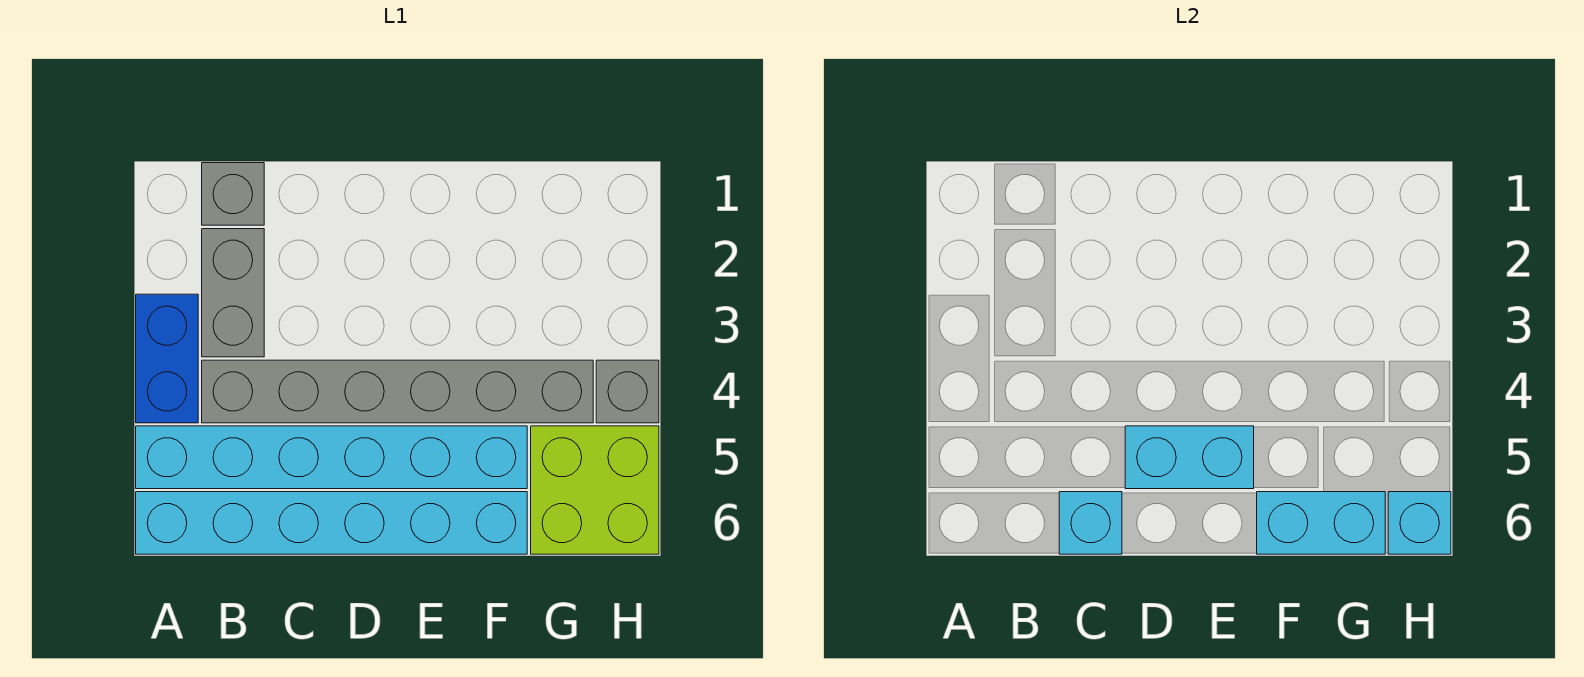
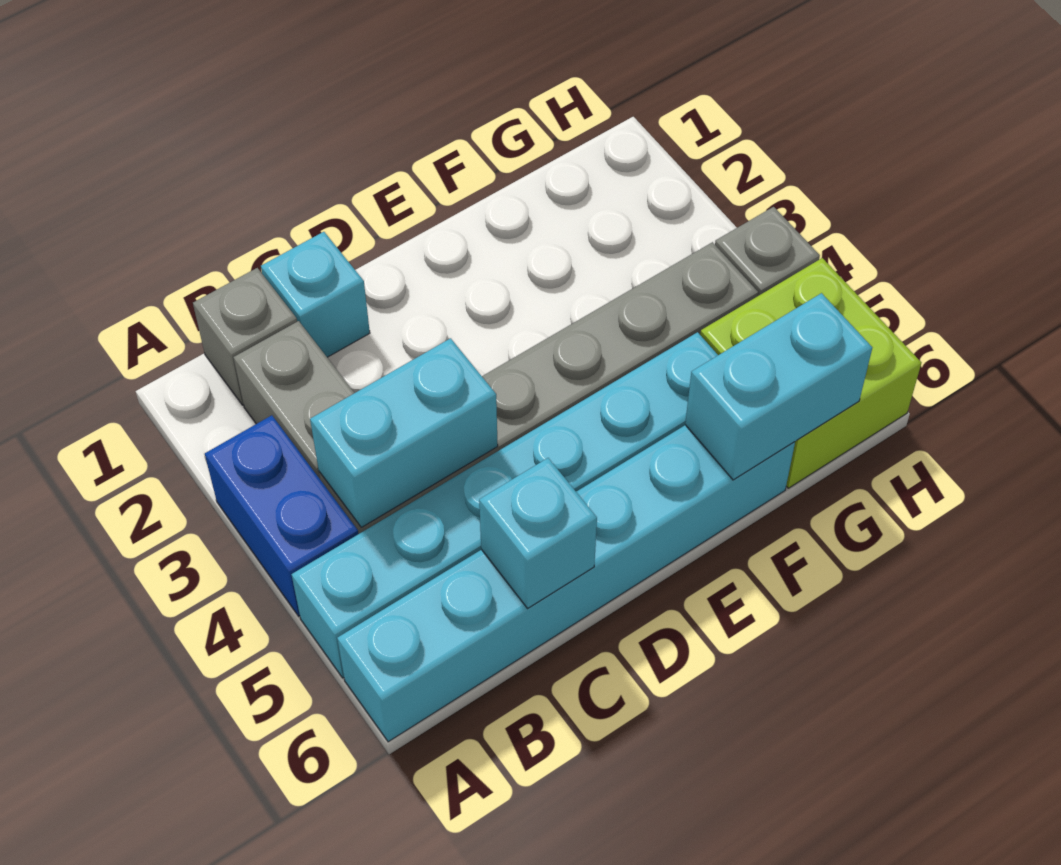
cyan 1x2 brick [1125,426,1254,489] -> cyan 1x2 brick moved to [310,338,498,527]
cyan 1x1 brick [1388,492,1451,554] -> cyan 1x1 brick moved to [261,232,370,357]

